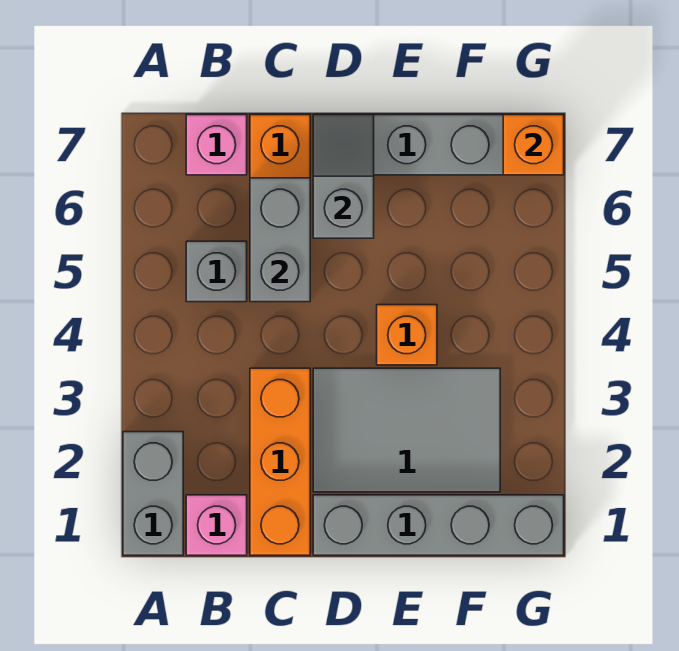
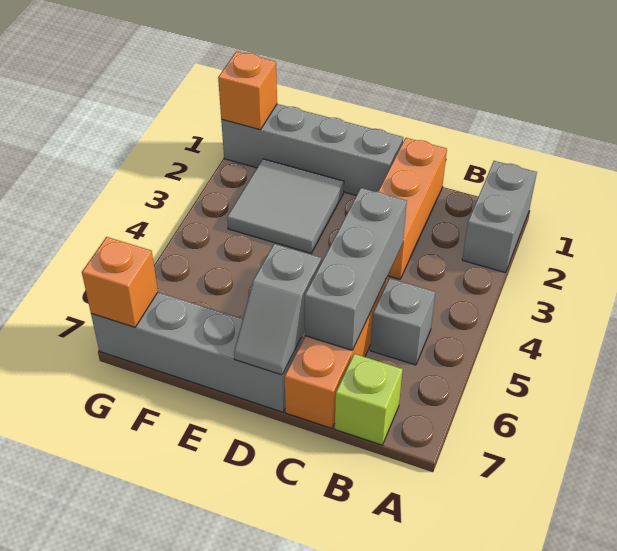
pink 1x1 brick [186,495,247,555] -> none
pink 1x1 brick [186,115,247,175] -> lime 1x1 brick [335,354,403,445]
grey 1x2 brick [250,178,310,302] -> grey 1x3 brick [305,188,407,350]
grey 2x3 tile [313,368,500,492] -> grey 2x2 tile [227,159,344,253]
orange 1x1 brick [377,305,437,365] -> orange 1x1 brick moved to [218,52,277,130]

